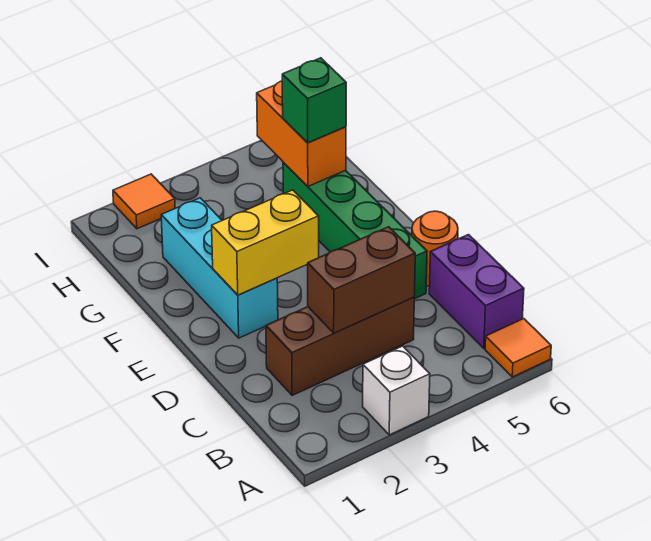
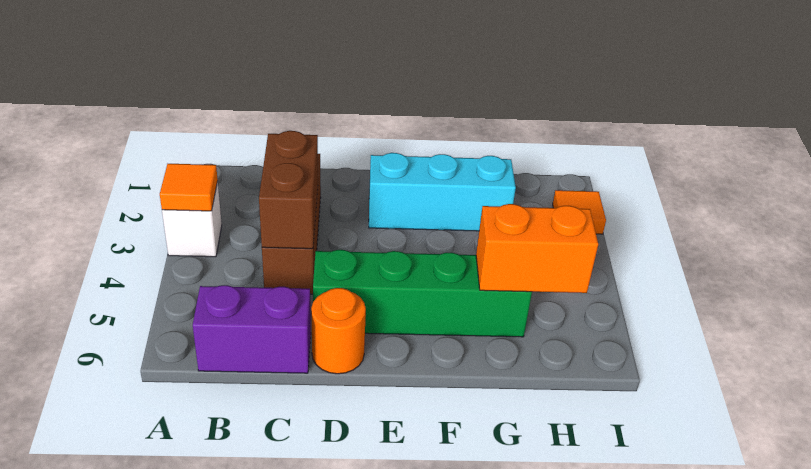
orange 1x1 tile [485,319,551,377] -> orange 1x1 tile moved to [160,164,218,211]
yellow 1x2 brick [212,190,319,295] -> none
green 1x1 brick [282,58,346,143] -> none

